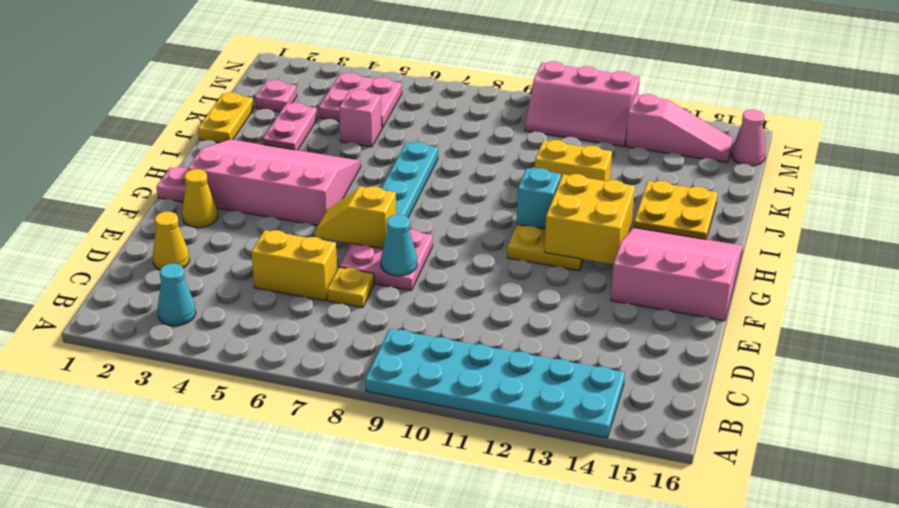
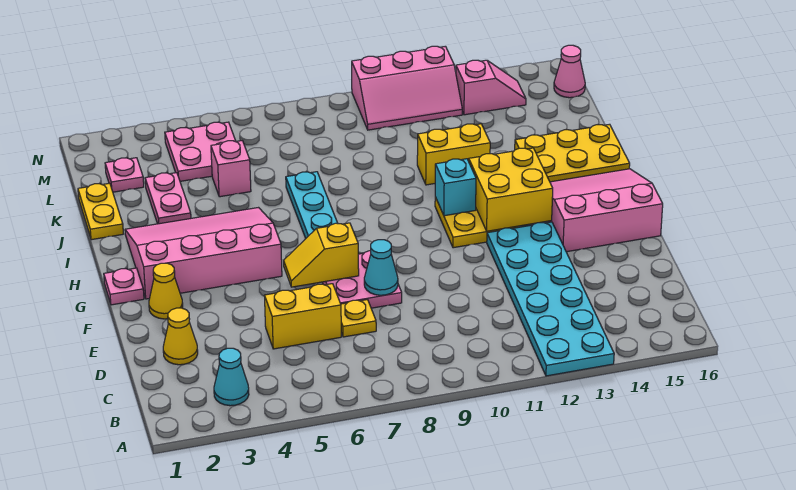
cyan 2x6 plate [365,329,625,438] -> cyan 2x6 plate turned to [487,222,614,376]
yellow 2x2 plate [634,181,718,239] -> yellow 2x3 plate [515,124,630,182]
pink 1x3 slope [626,94,733,162] -> pink 1x2 slope [456,60,526,115]

